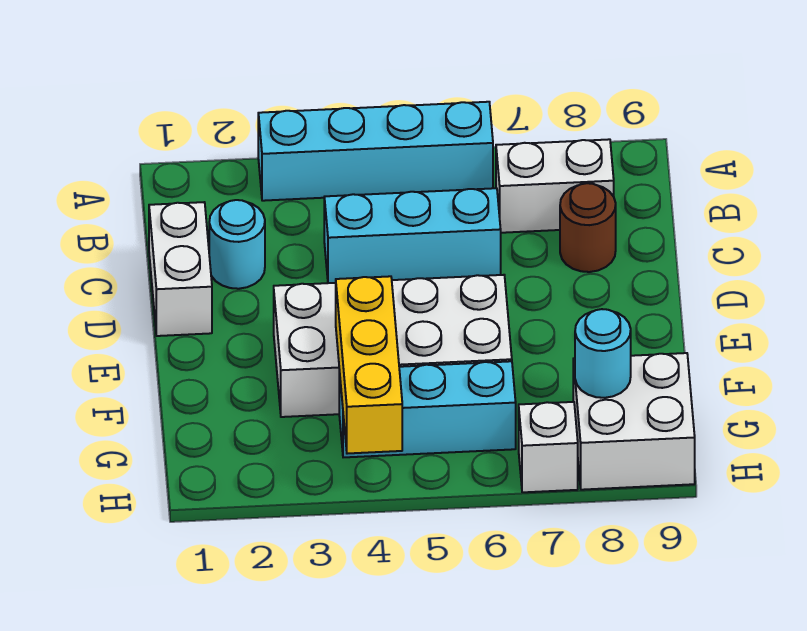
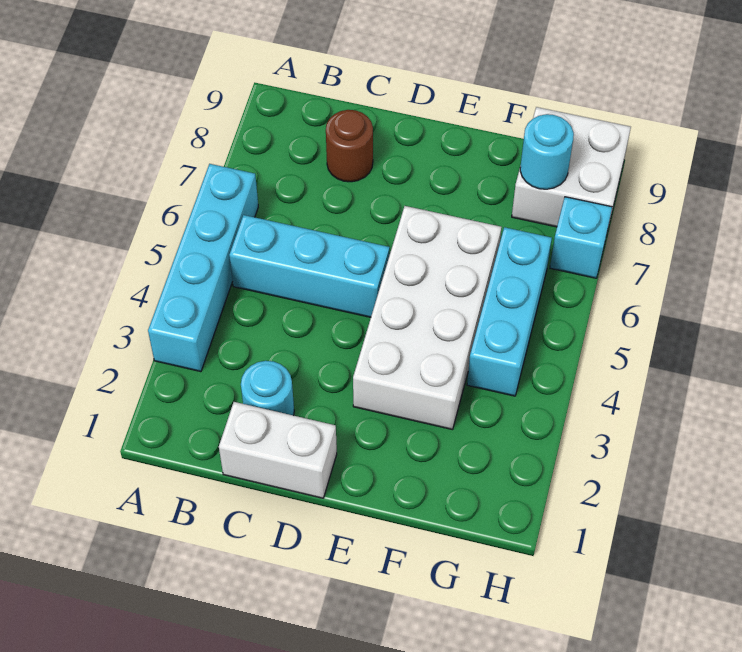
white 1x2 brick [496,139,614,233] -> none
cyan 1x3 brick [324,188,501,283] -> cyan 1x3 brick turned to [229,215,390,317]
yellow 1x3 brick [336,276,402,454] -> none
white 1x1 brick [519,402,578,492] -> cyan 1x1 brick [550,197,612,278]

